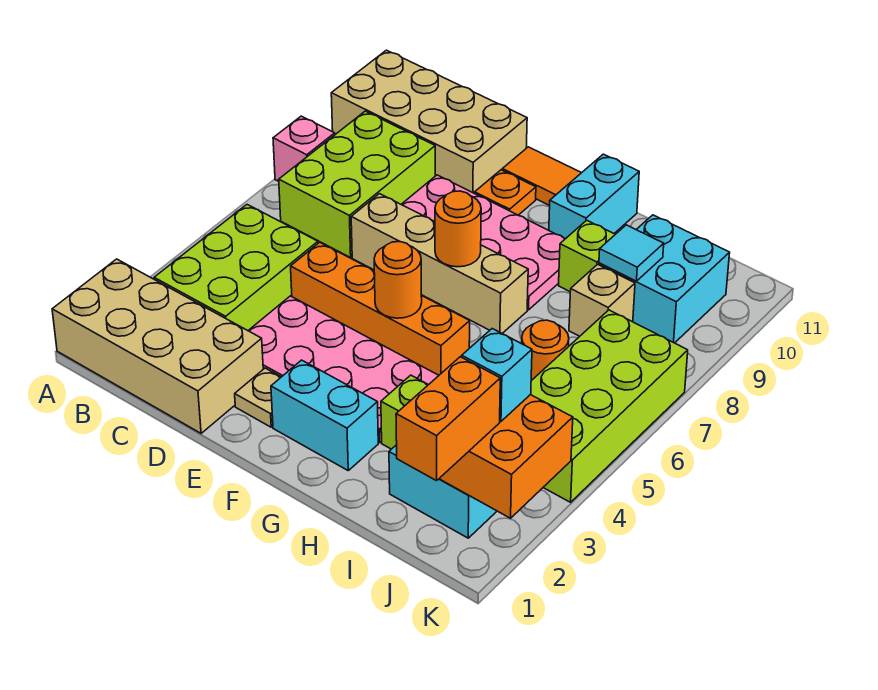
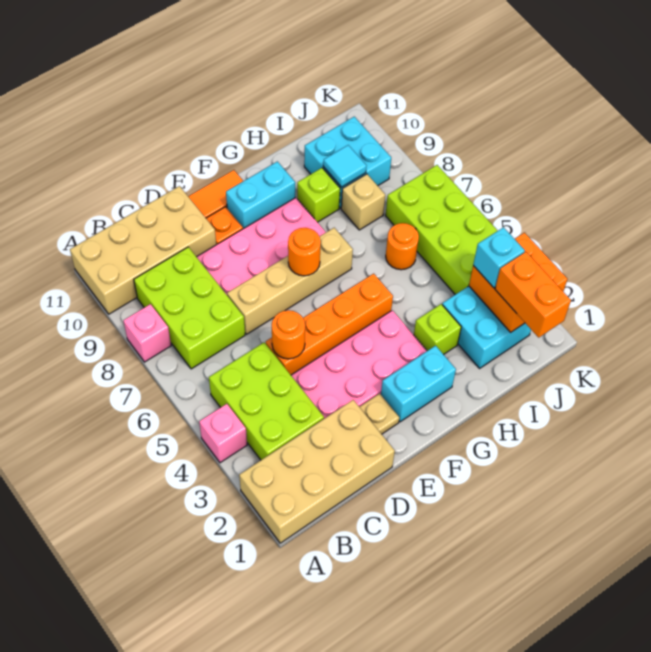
none -> pink 1x1 brick [199,404,247,463]
orange 1x1 round brick [374,241,422,318] -> orange 1x1 round brick moved to [272,310,305,359]
cyan 1x2 brick [549,154,639,239] -> cyan 1x2 brick turned to [226,161,295,229]

